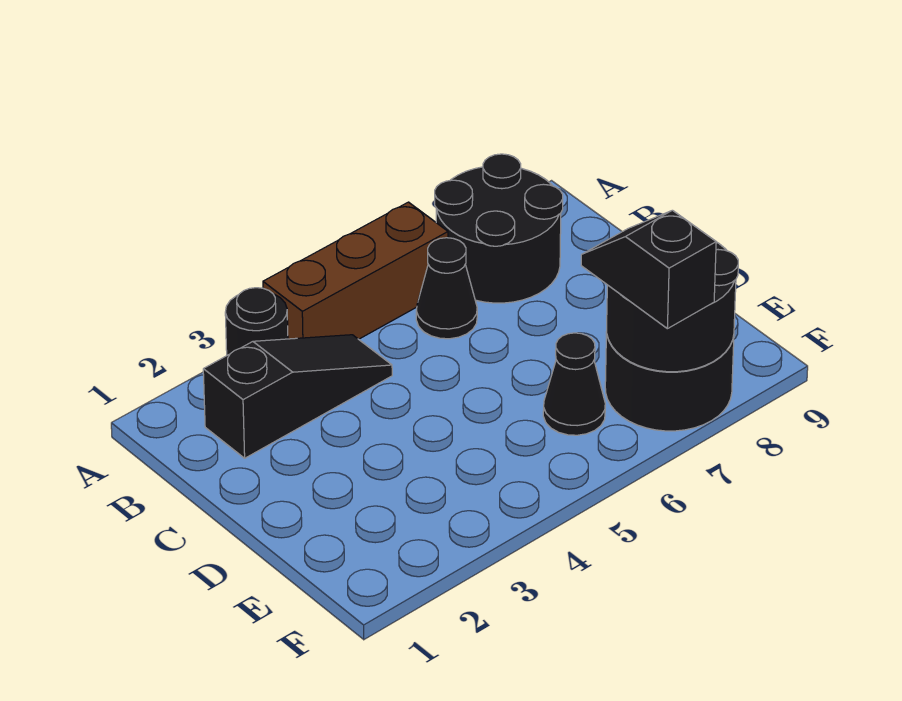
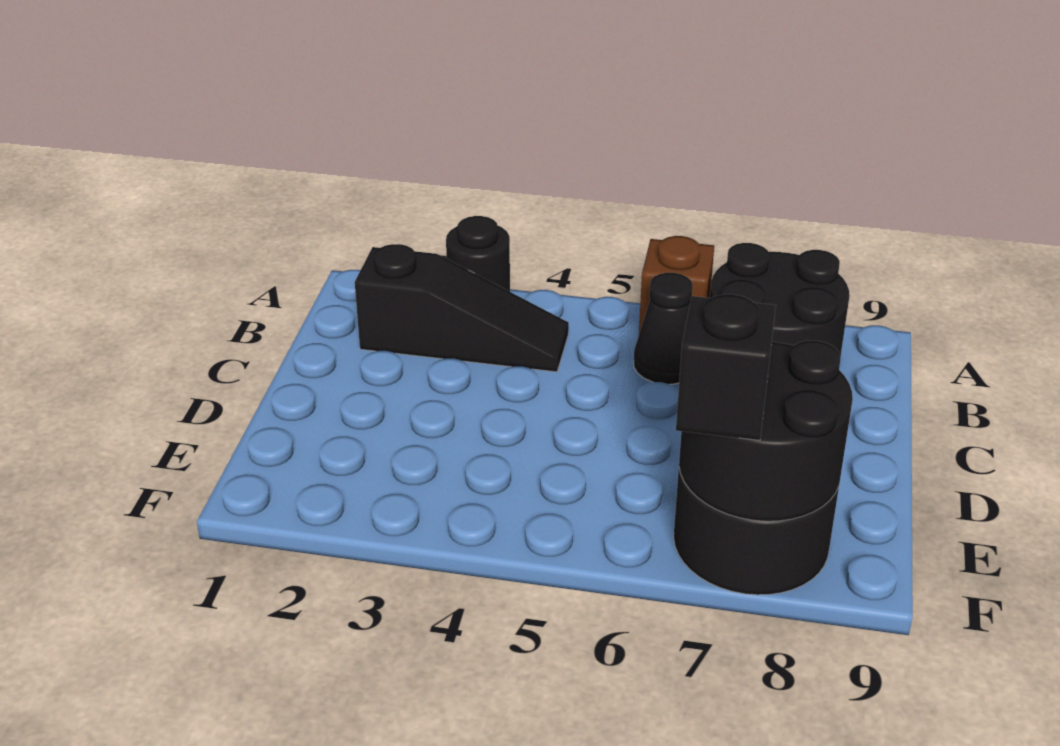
brown 1x3 brick [263,202,448,339] -> brown 1x1 brick [639,236,714,333]
black 1x1 cone [543,333,605,435] -> none

